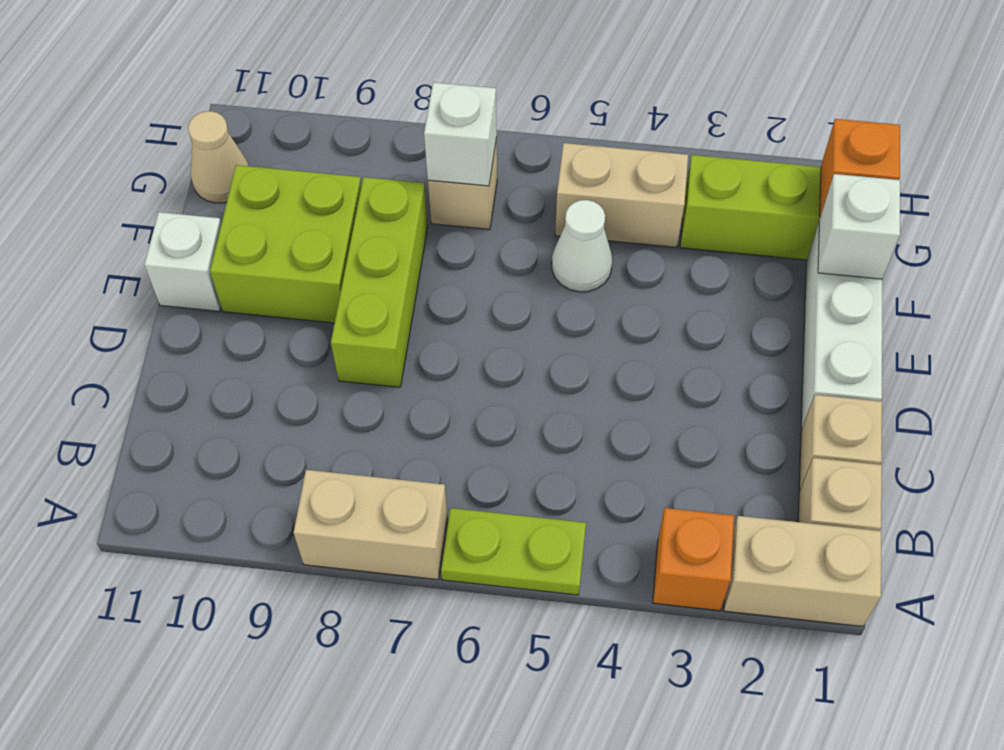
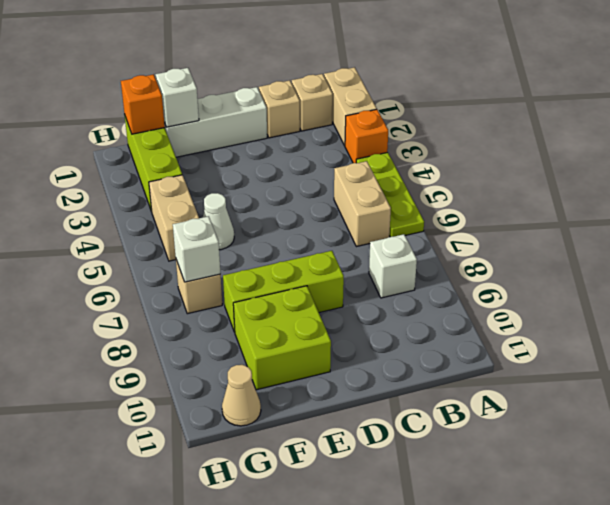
lime 1x2 plate [441,508,586,595] -> lime 1x3 plate [356,152,424,237]
tan 1x2 brick [294,470,448,580] -> tan 1x2 brick moved to [334,161,391,247]
white 1x1 brick [144,212,221,311] -> white 1x1 brick moved to [369,234,417,298]

